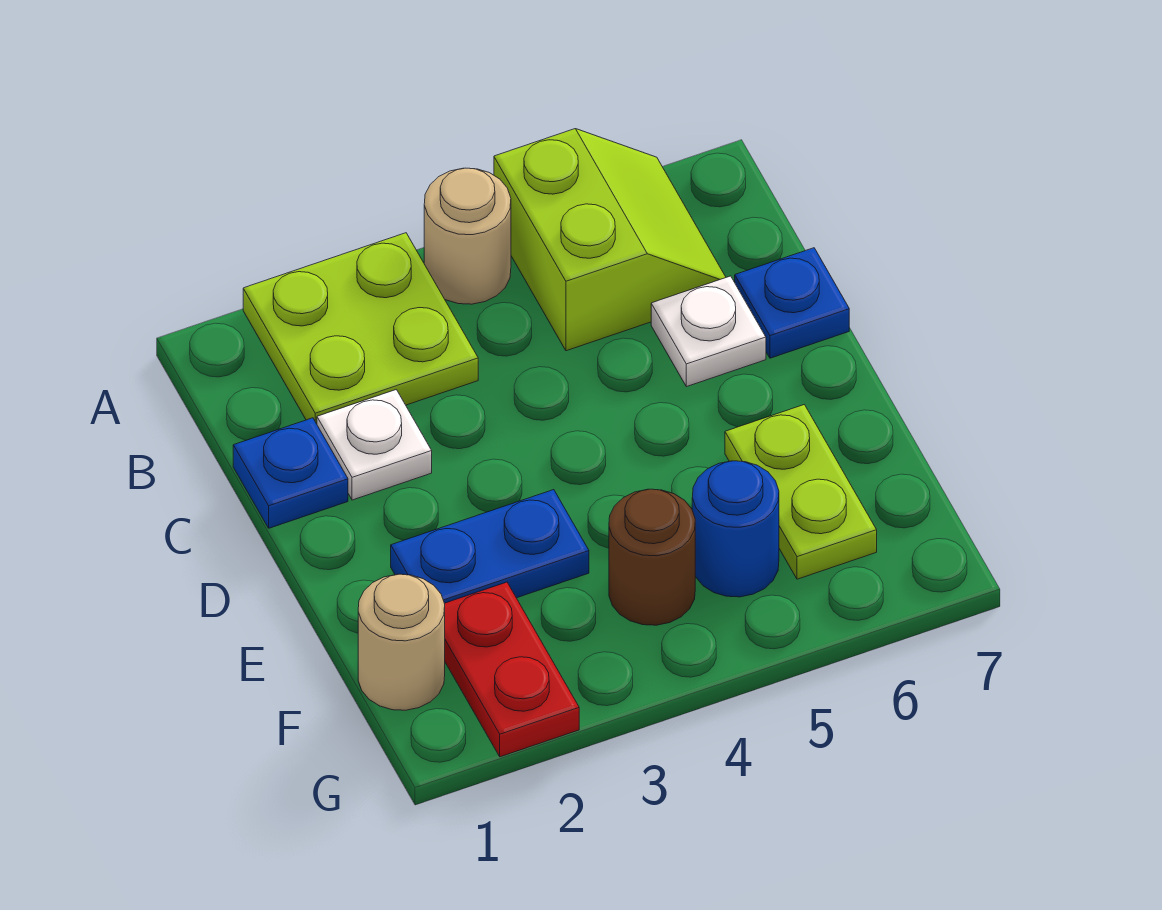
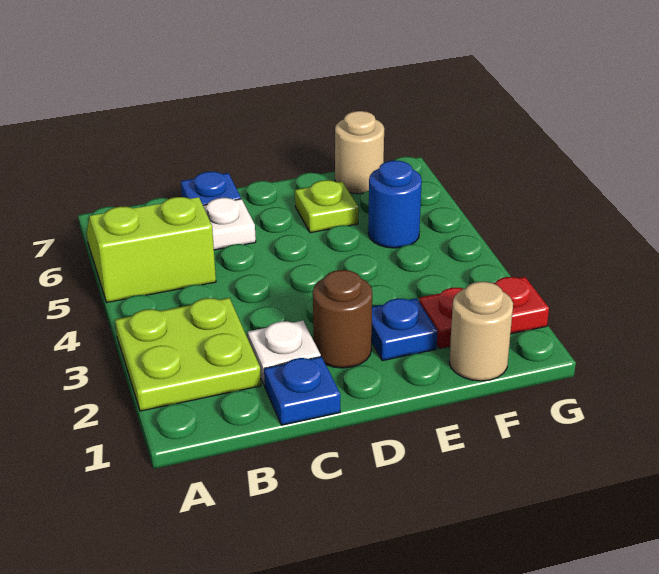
tan 1x1 round brick [424,168,511,304] -> tan 1x1 round brick moved to [335,111,384,194]
blue 1x2 plate [391,490,589,603] -> blue 1x1 plate [372,298,438,361]
lime 1x2 plate [725,405,877,579] -> lime 1x1 plate [295,180,358,233]
brown 1x1 round brick [609,489,695,625] -> brown 1x1 round brick moved to [313,270,372,368]

